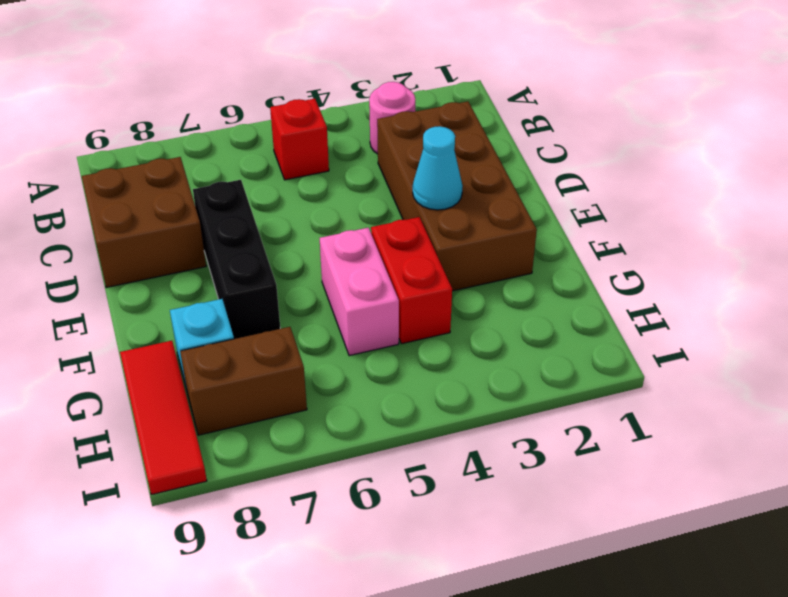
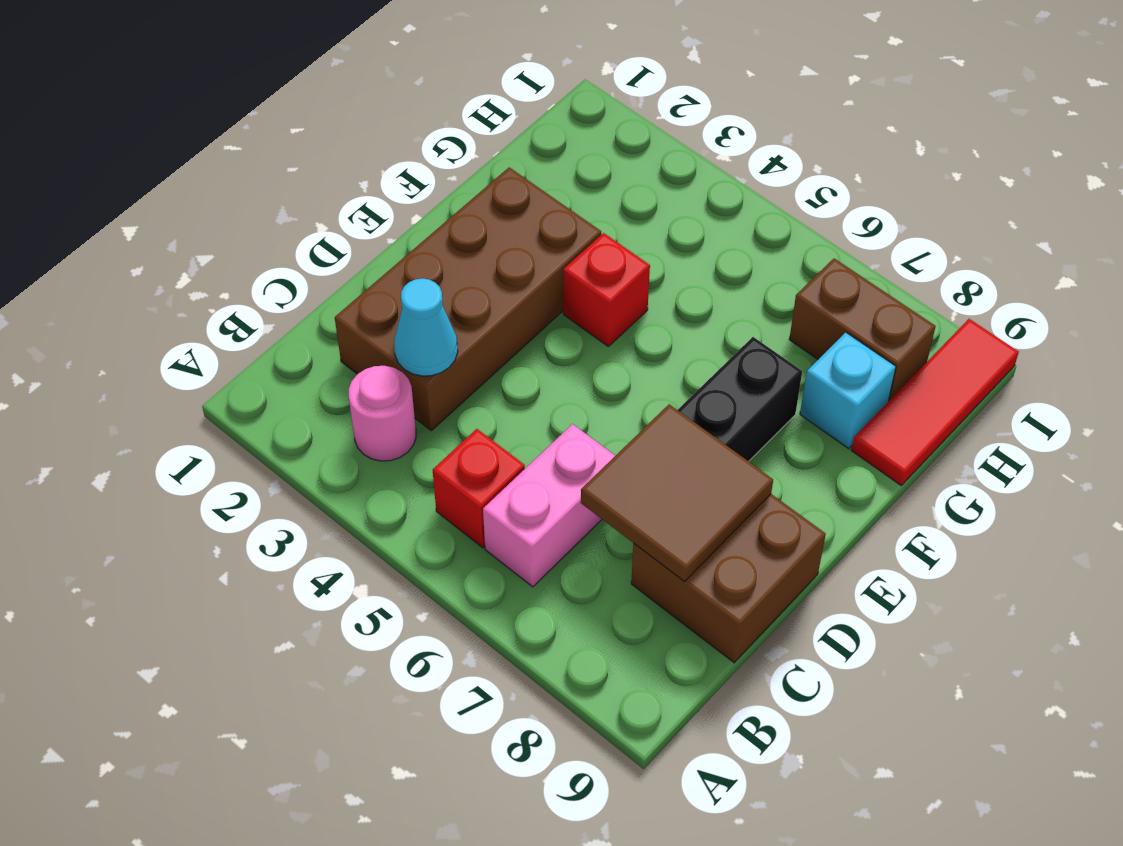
none -> brown 2x2 tile [581,404,773,582]
cyan 1x1 cone [413,126,463,210] -> cyan 1x1 cone moved to [394,278,458,376]
red 1x2 brick [371,217,452,344] -> red 1x1 brick [563,233,650,346]
pink 1x2 brick [320,228,399,356] -> pink 1x2 brick moved to [483,424,615,587]

